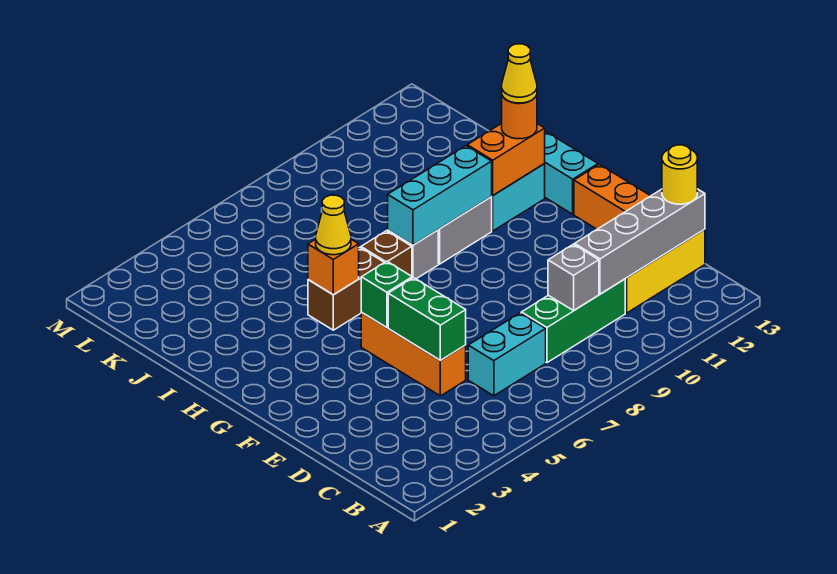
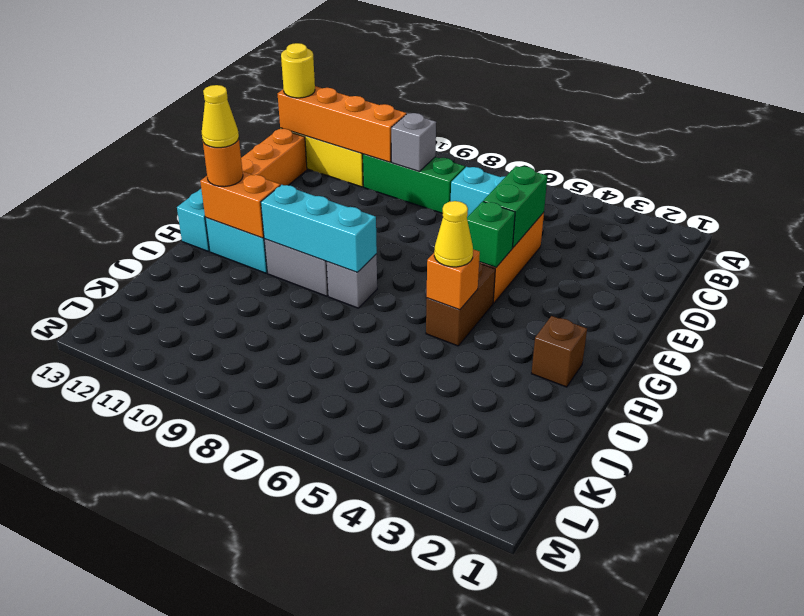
grey 1x4 brick [575,189,705,294] -> orange 1x4 brick [278,86,406,162]
brown 1x2 brick [308,247,384,330] -> brown 1x2 brick turned to [426,262,495,346]
brown 1x1 brick [361,231,412,276] -> brown 1x1 brick moved to [531,316,587,387]

